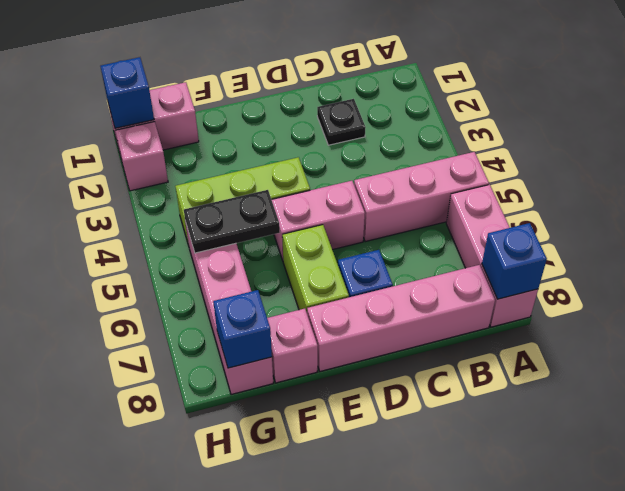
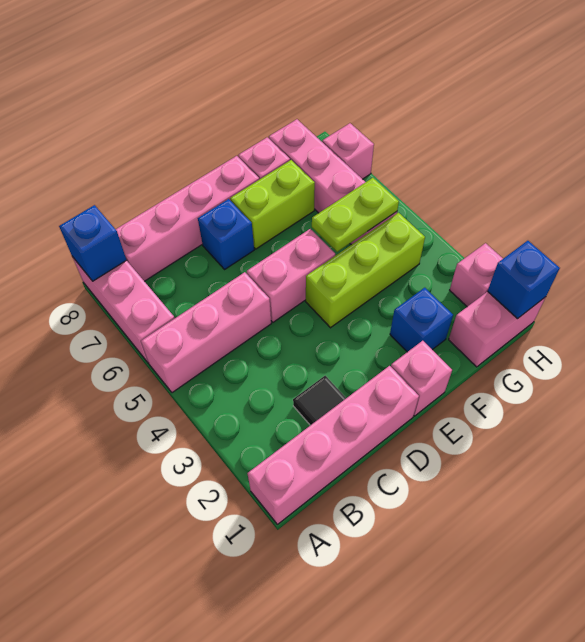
none -> pink 1x4 brick [248,366,419,524]
black 1x1 plate [317,99,366,145] -> black 1x1 tile [293,376,346,425]
none -> pink 1x1 brick [391,341,452,416]
lime 1x2 brick [282,225,349,312] -> lime 1x2 brick turned to [230,160,315,249]
black 1x2 plate [184,190,280,253] -> lime 1x2 plate [312,178,399,252]
blue 1x1 brick [213,290,272,368] -> blue 1x1 brick moved to [390,288,453,352]
none -> pink 1x1 brick [322,123,374,179]

